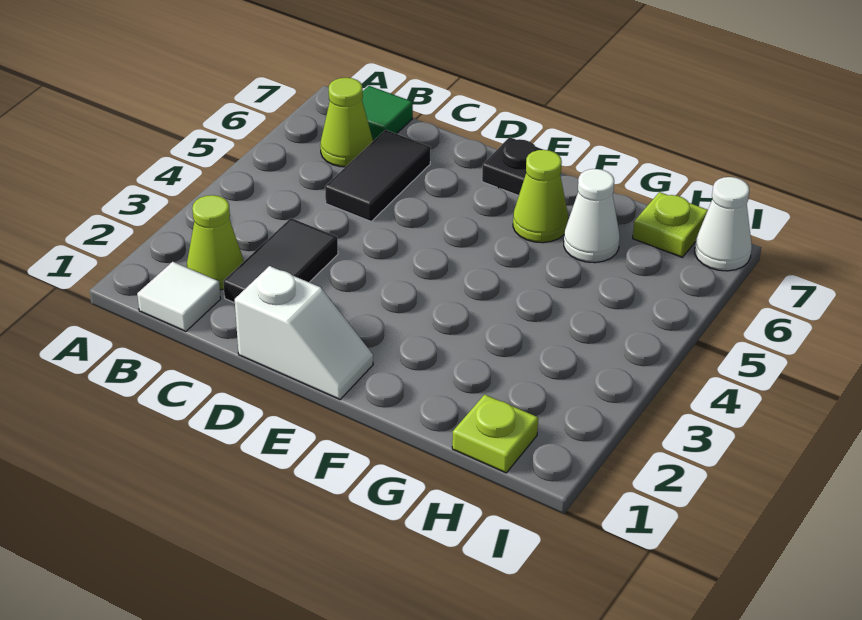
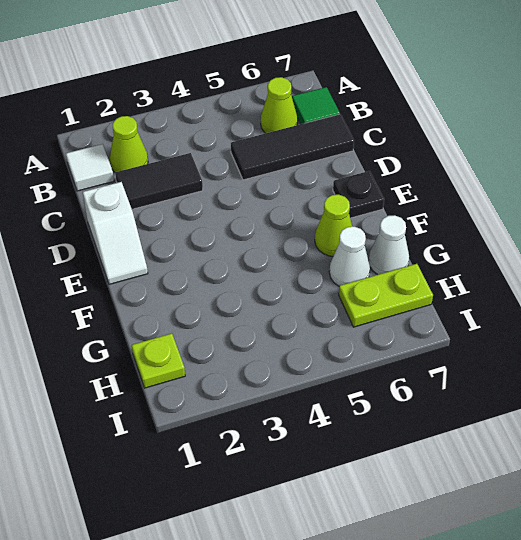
black 1x2 tile [325,130,431,221] -> black 1x3 tile [231,114,354,180]
lime 1x1 plate [633,192,708,257] -> lime 1x2 plate [339,264,433,327]
white 1x1 cone [695,177,752,271] -> white 1x1 cone moved to [369,215,409,275]

